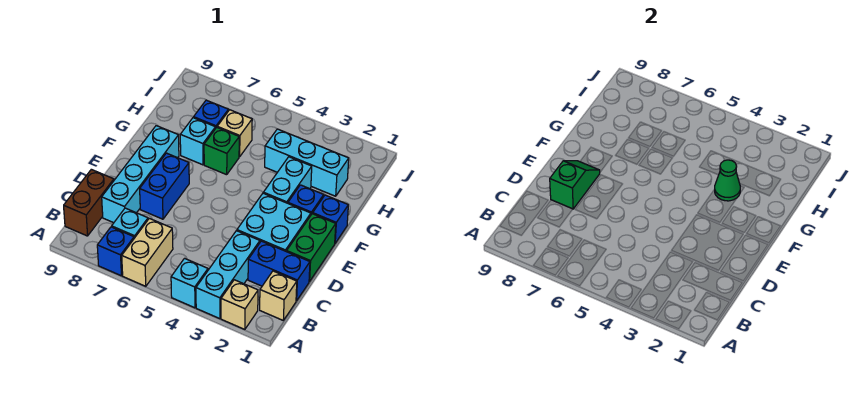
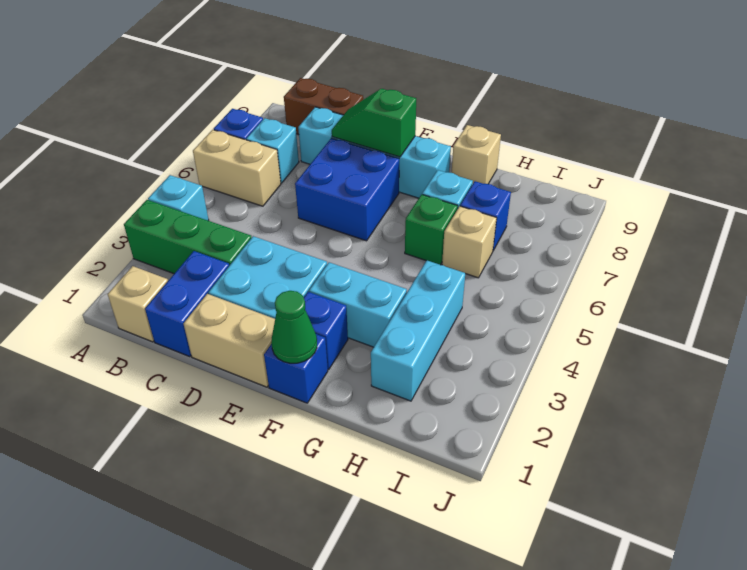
tan 1x1 brick [221,280,258,329] -> tan 1x1 brick moved to [452,125,501,184]
cyan 1x3 brick [196,231,260,319] -> green 1x3 brick [124,200,252,274]
green 1x2 brick [287,214,336,281] -> tan 1x2 brick [184,294,275,387]
blue 1x2 brick [140,153,189,219] -> blue 2x2 brick [295,138,399,241]
green 1x2 slope [550,161,600,209] -> green 1x2 slope turned to [332,89,416,157]
green 1x1 cone [715,160,740,201] -> green 1x1 cone moved to [271,291,317,363]

